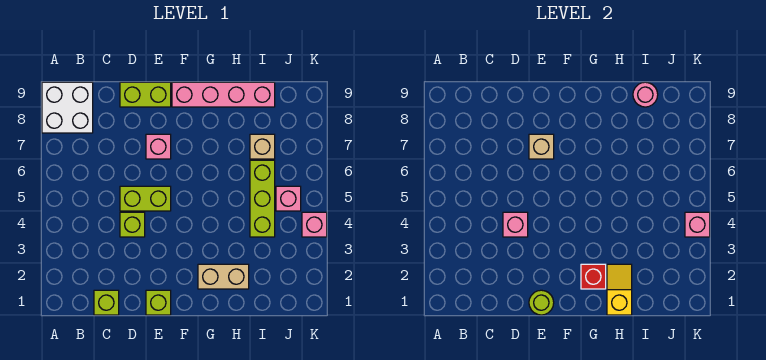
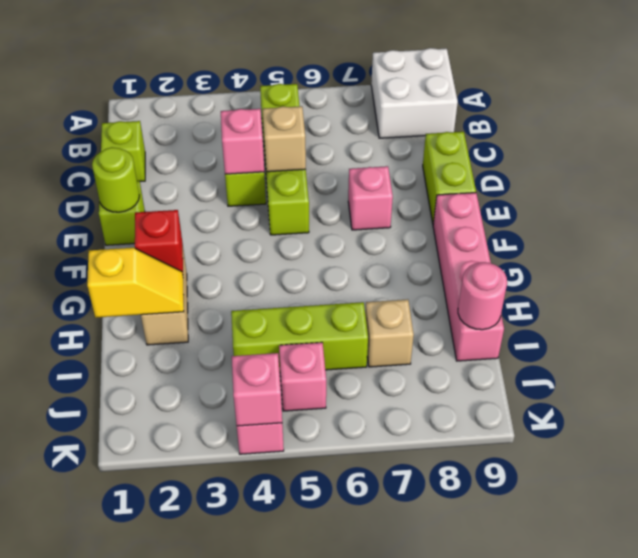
lime 1x2 brick [120,186,171,211] -> lime 1x4 brick [260,84,309,235]
tan 1x1 brick [529,134,554,159] -> tan 1x1 brick moved to [263,106,306,172]

